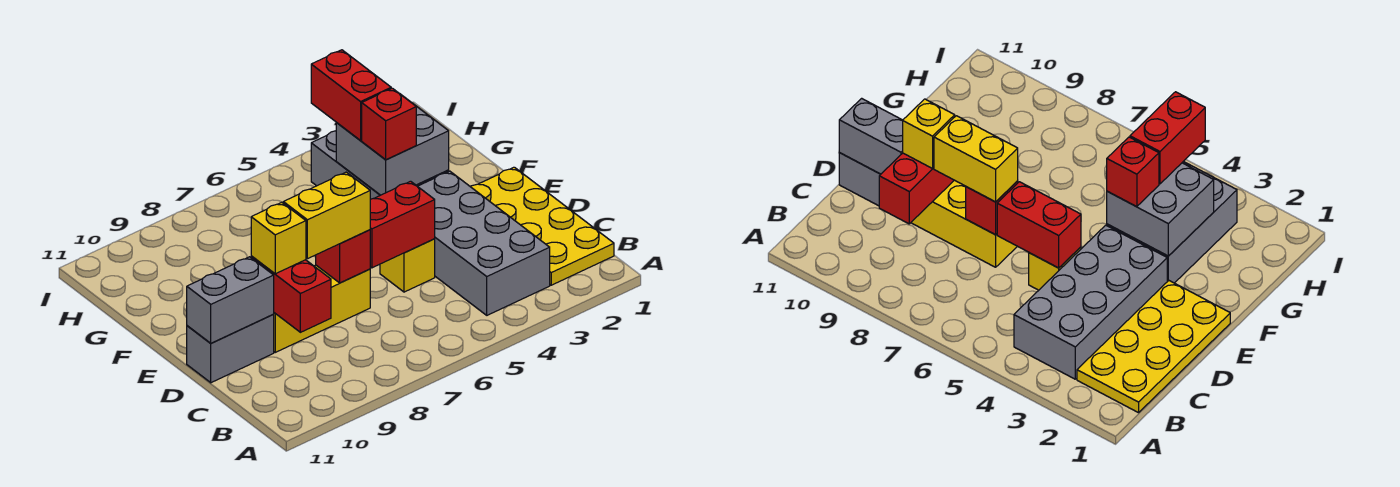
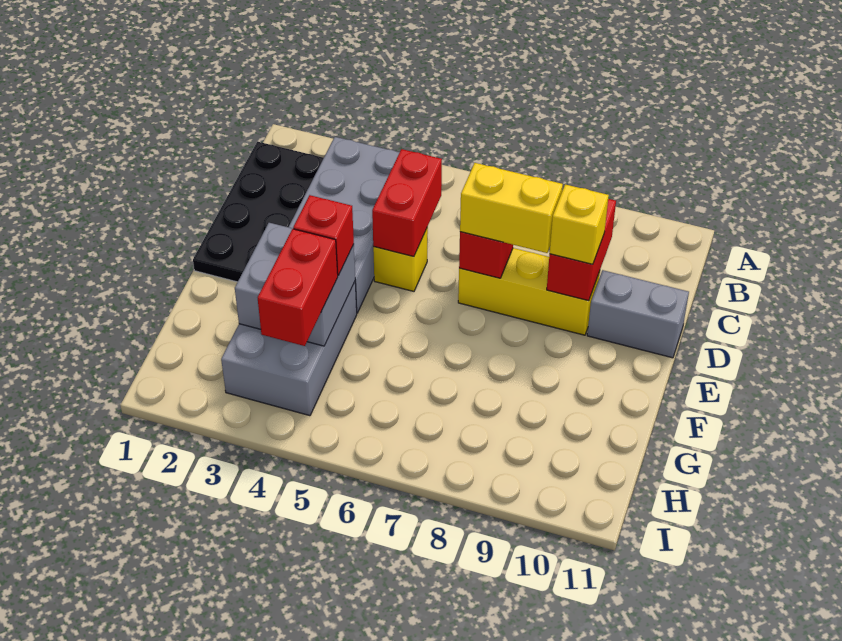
yellow 2x4 plate [470,167,614,285] -> black 2x4 plate [193,142,323,282]
red 1x2 brick [370,181,435,268] -> red 1x2 brick turned to [372,149,442,257]
grey 1x2 brick [187,257,274,343] -> none

